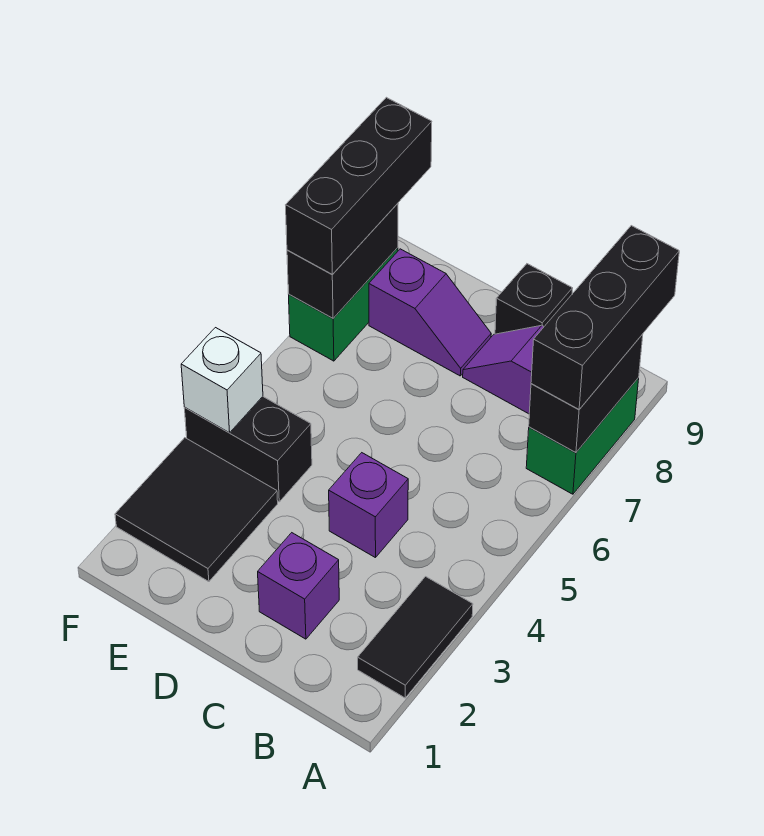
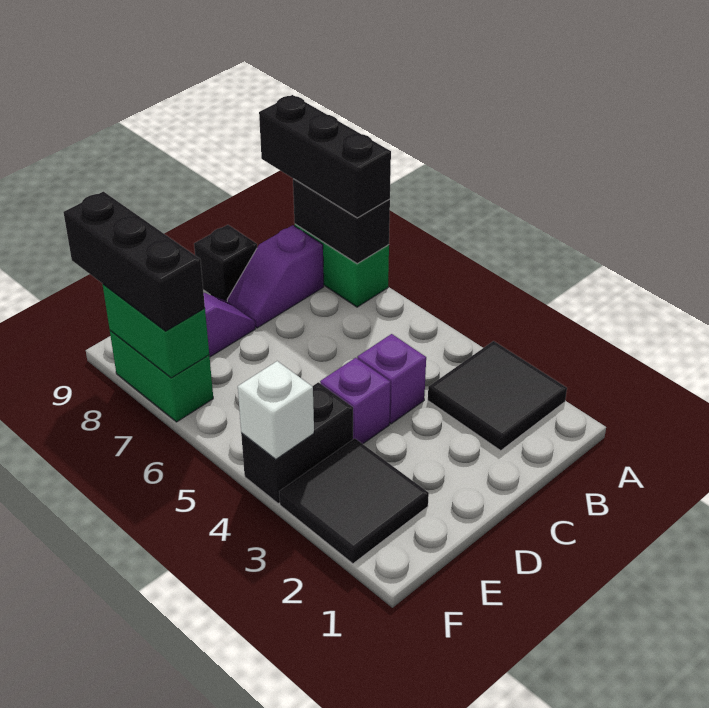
black 1x2 tile [358,577,473,698] -> black 2x2 tile [428,341,567,451]
purple 1x1 brick [258,533,339,639] -> purple 1x1 brick moved to [320,358,390,444]
black 1x2 brick [287,203,398,318] -> green 1x2 brick [102,284,209,378]

